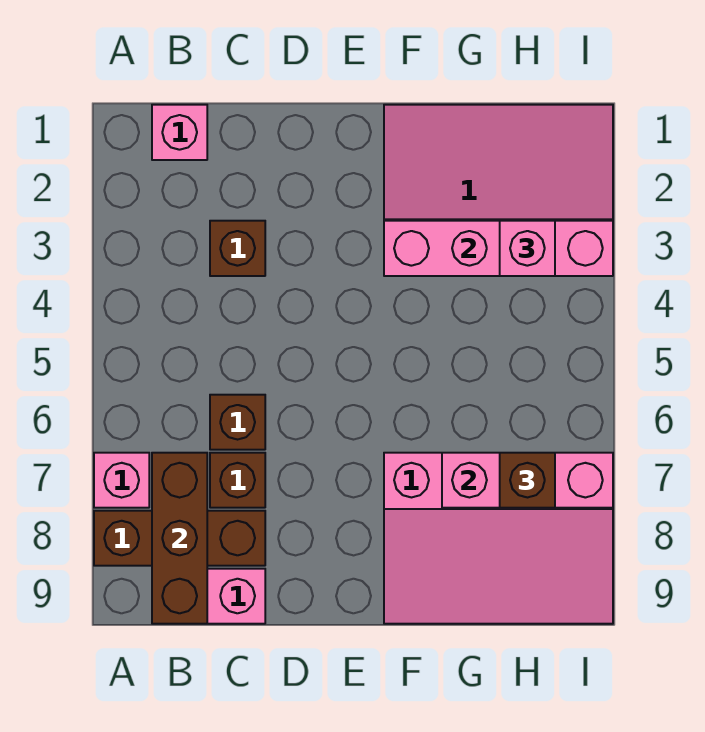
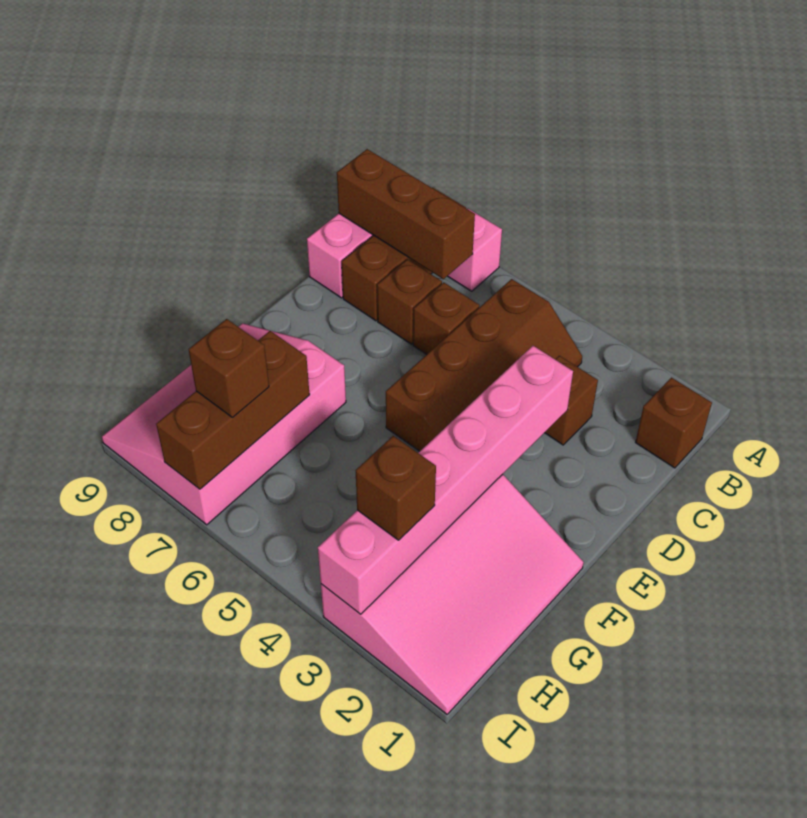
pink 1x1 brick [152,105,207,160] -> brown 1x1 brick [635,377,712,468]
none -> brown 2x4 slope [386,279,582,451]
pink 1x4 brick [384,221,613,276] -> pink 1x6 brick [318,346,573,614]
pink 1x3 brick [442,453,613,508] -> brown 1x3 brick [156,331,310,489]
pink 1x1 brick [500,221,555,276] -> brown 1x1 brick [356,436,436,540]

